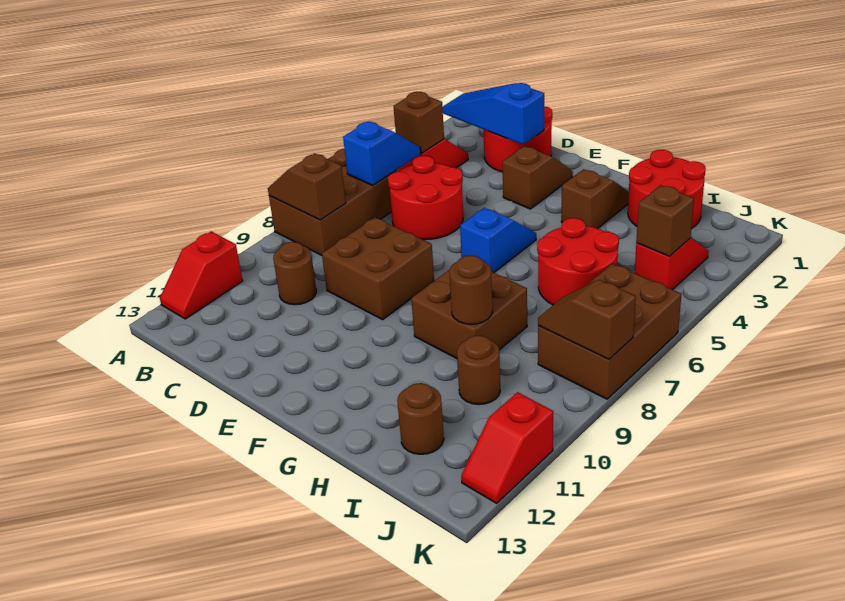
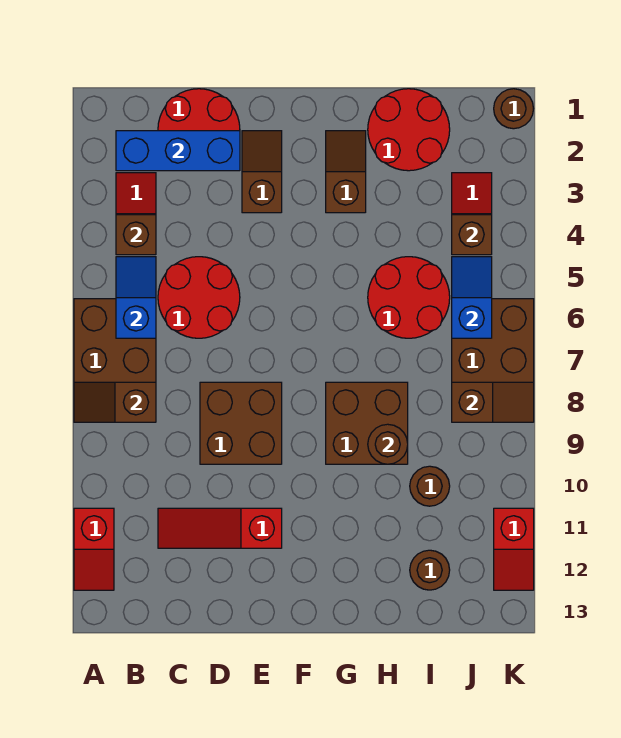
blue 1x3 slope [442,83,544,145] -> blue 1x3 brick [116,131,240,171]
brown 1x1 round brick [273,242,316,305] -> brown 1x1 round brick moved to [494,89,534,129]
none -> red 1x3 slope [158,508,282,548]
blue 1x2 slope [460,208,536,273] -> blue 1x2 slope moved to [452,257,492,338]
brown 1x2 slope [538,280,636,359] -> brown 1x2 slope turned to [452,382,534,422]

